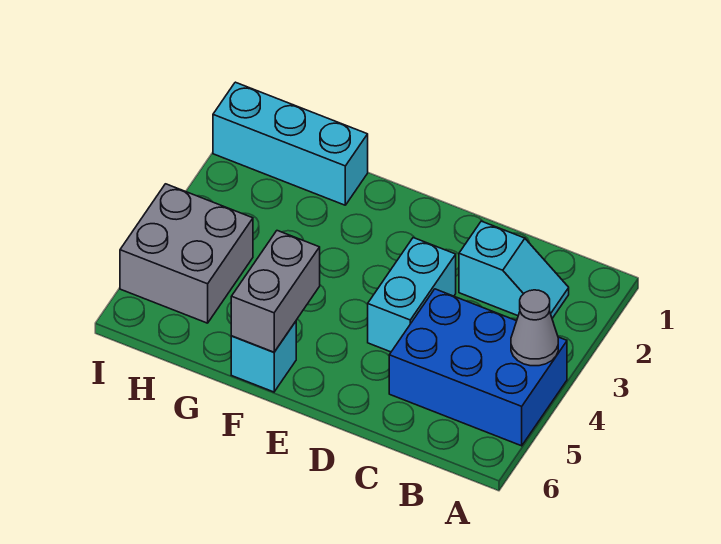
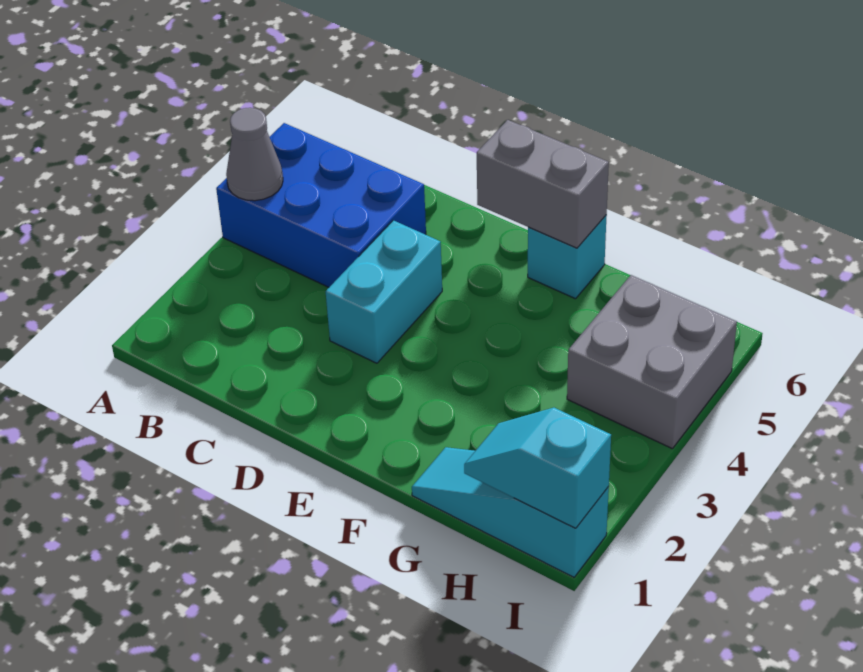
cyan 1x2 slope [459,221,569,318] -> cyan 1x2 slope moved to [464,408,611,528]
grey 1x2 brick [231,231,320,352] -> grey 1x2 brick turned to [477,120,609,248]
cyan 1x3 brick [213,82,368,205] -> cyan 1x3 slope [412,447,609,577]

